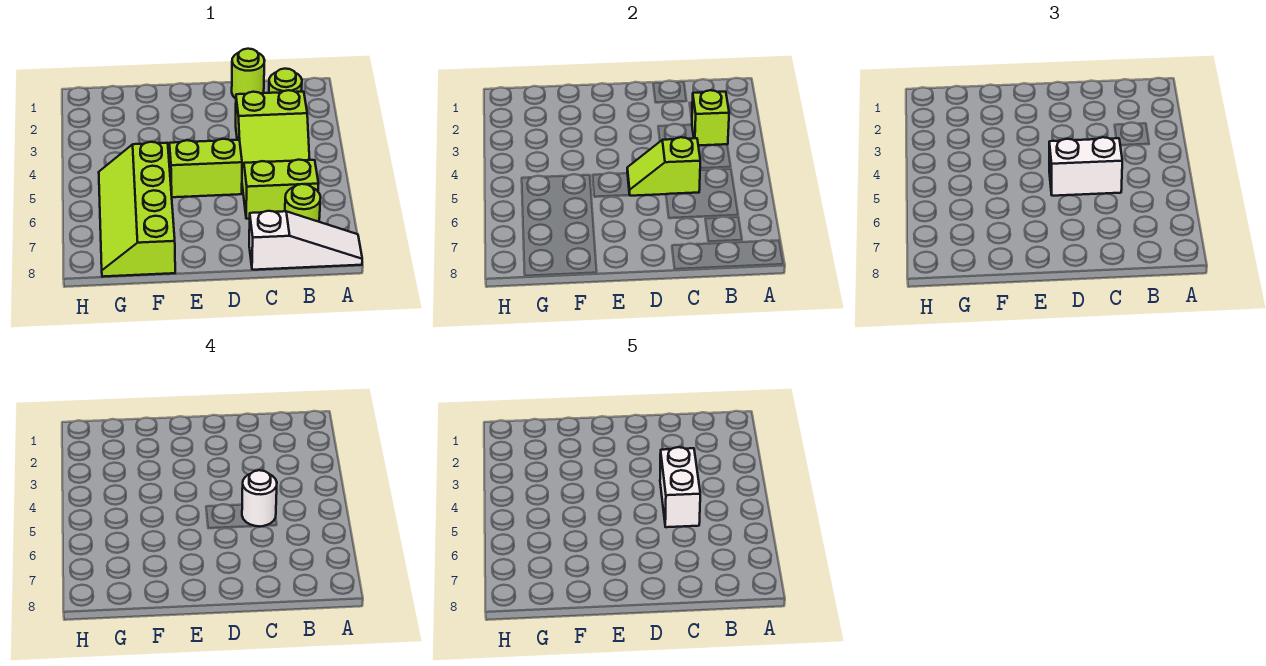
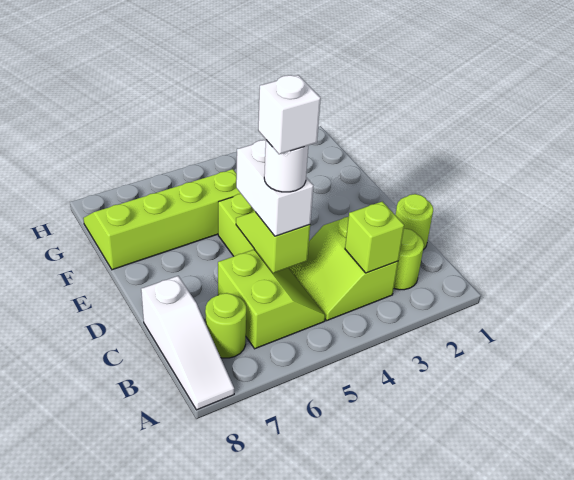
white 1x2 brick [660,447,700,527] -> white 1x1 brick [258,75,321,154]

